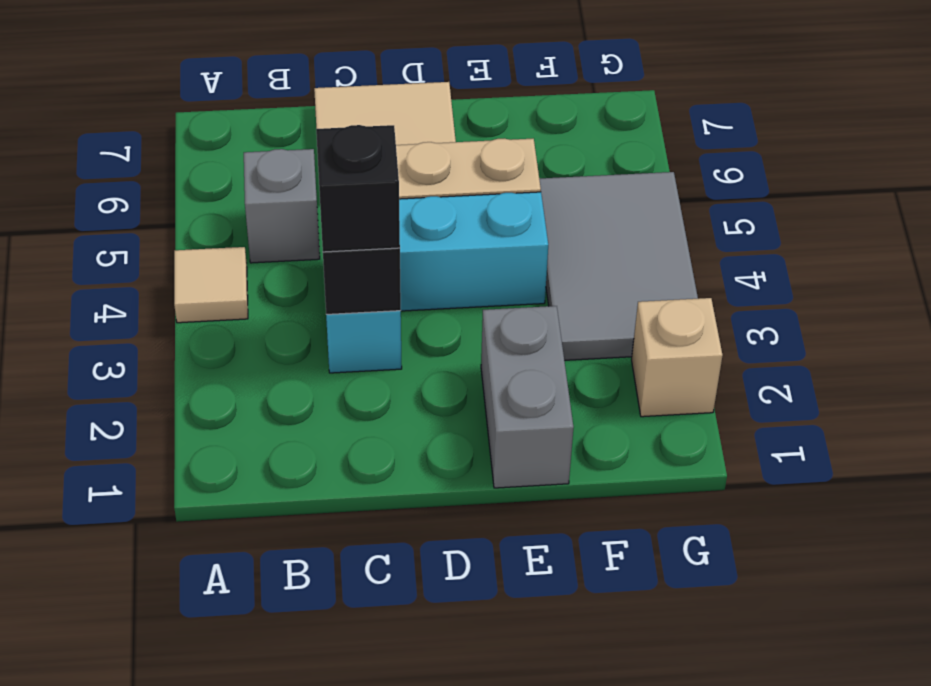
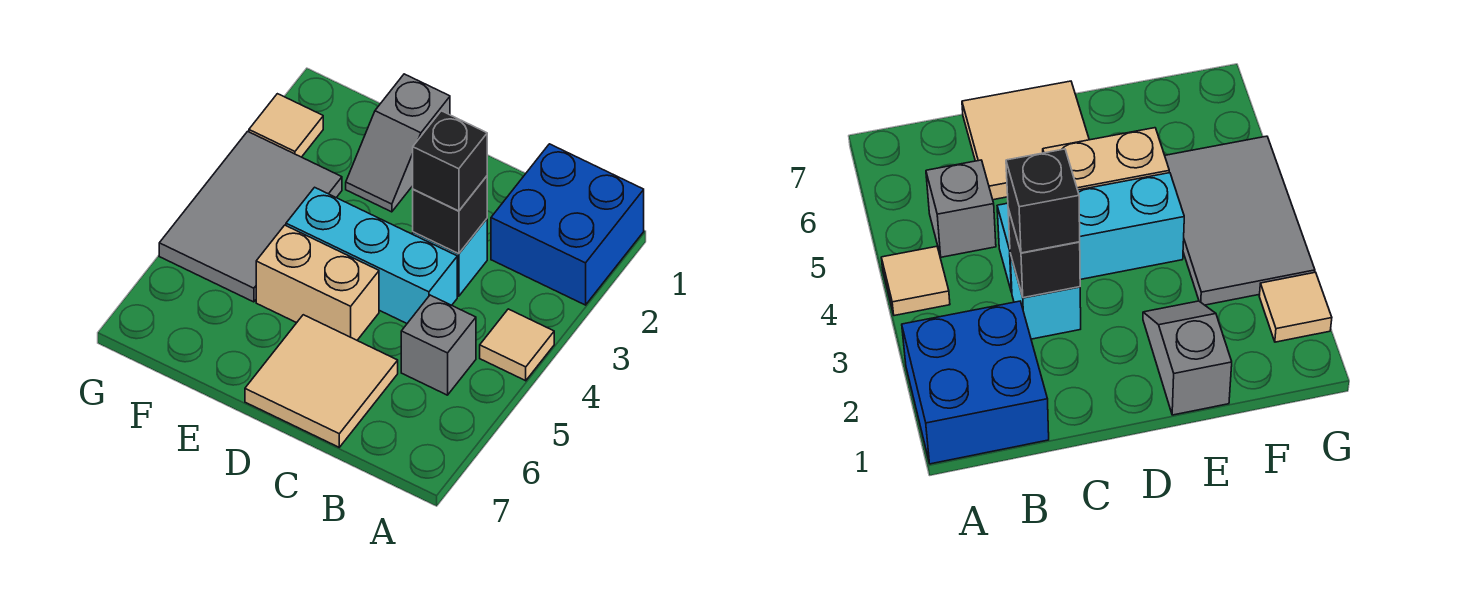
none -> blue 2x2 brick [491,144,644,305]
grey 1x2 brick [481,306,574,488] -> grey 1x2 slope [346,74,450,212]
tan 1x1 brick [631,298,723,417] -> tan 1x1 tile [249,94,323,157]

